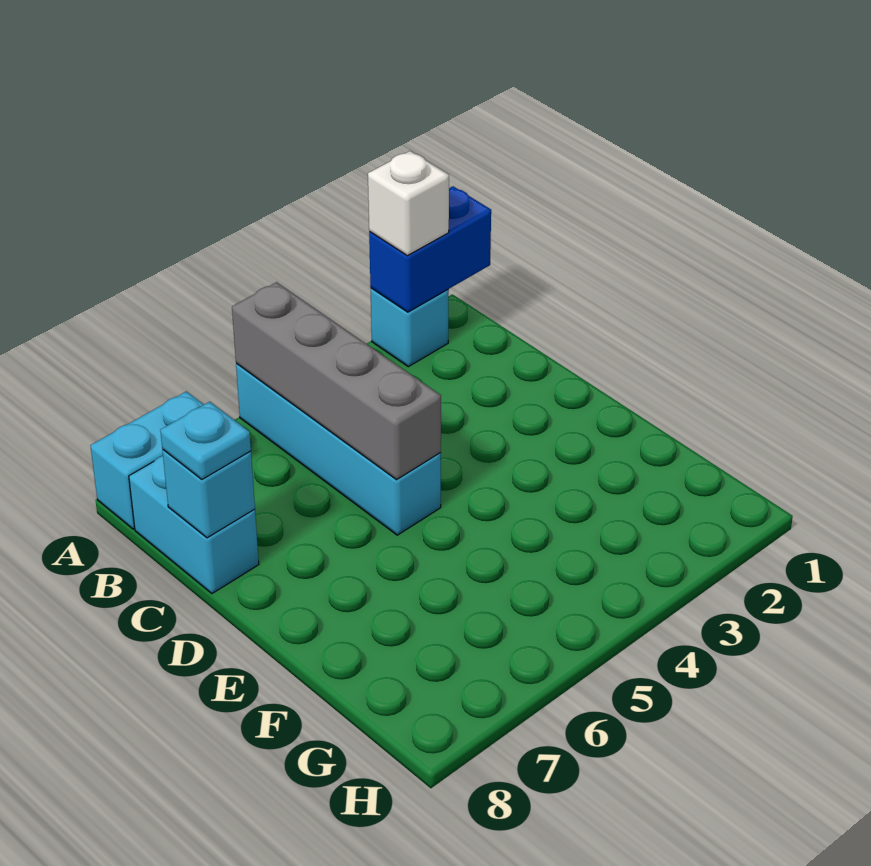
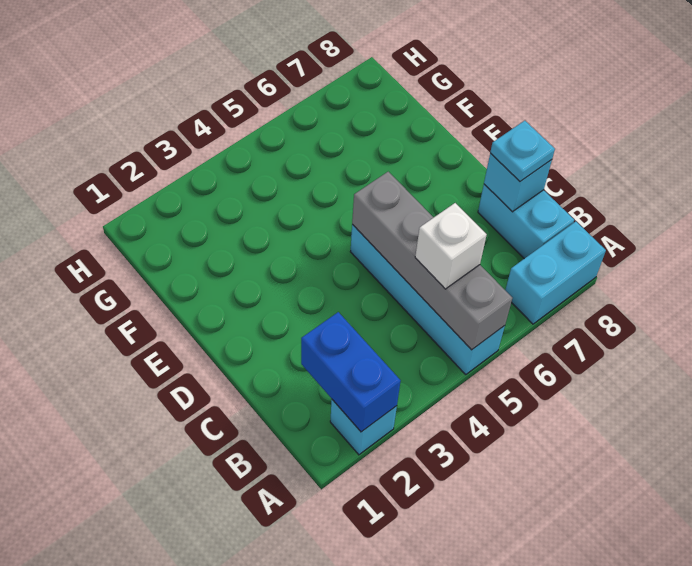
blue 1x2 brick [369,186,491,312] -> blue 1x2 brick turned to [301,312,401,432]
white 1x1 brick [368,151,449,256] -> white 1x1 brick moved to [415,203,487,289]

